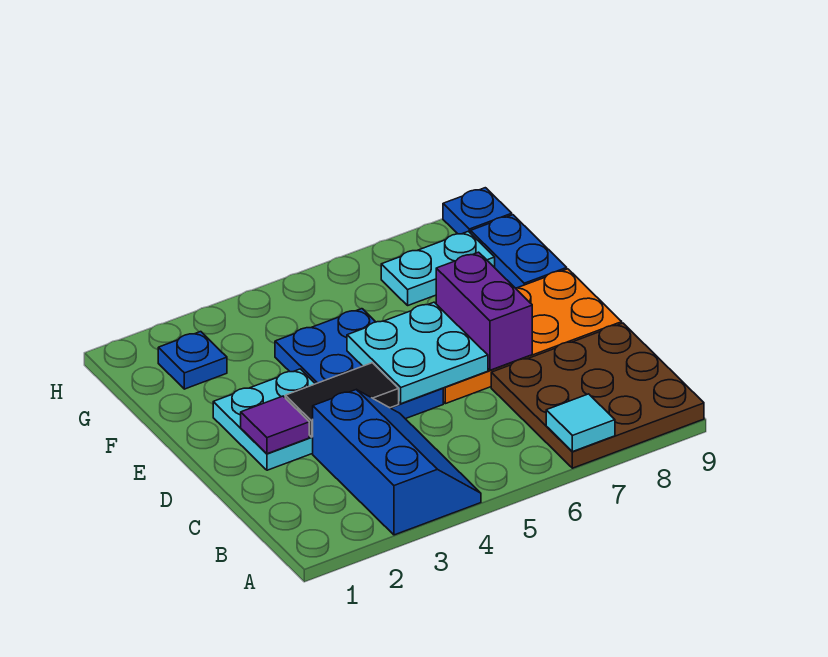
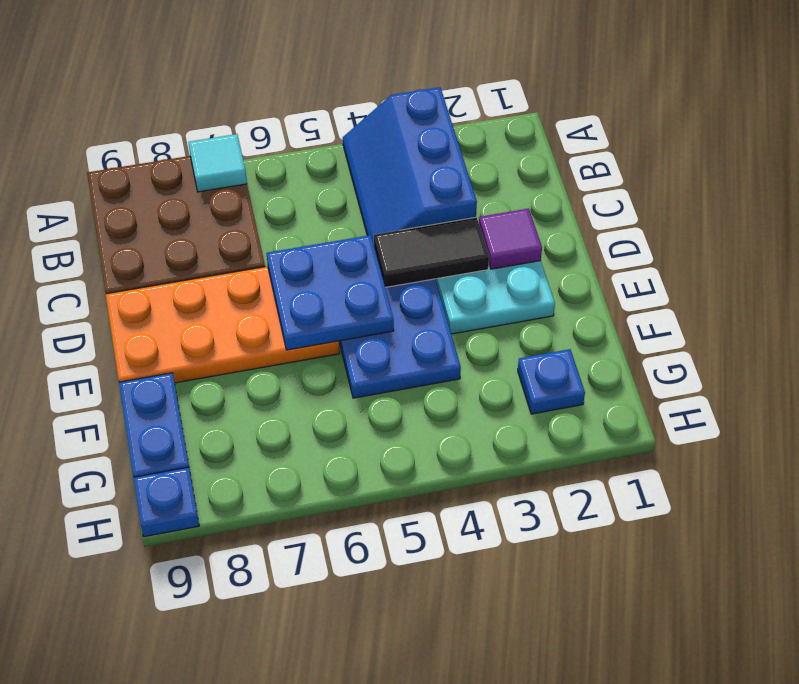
cyan 2x2 plate [347,302,488,404] -> blue 2x2 plate [267,235,394,350]
purple 1x2 brick [436,252,532,370] -> none
cyan 1x2 plate [381,231,495,305] -> none

